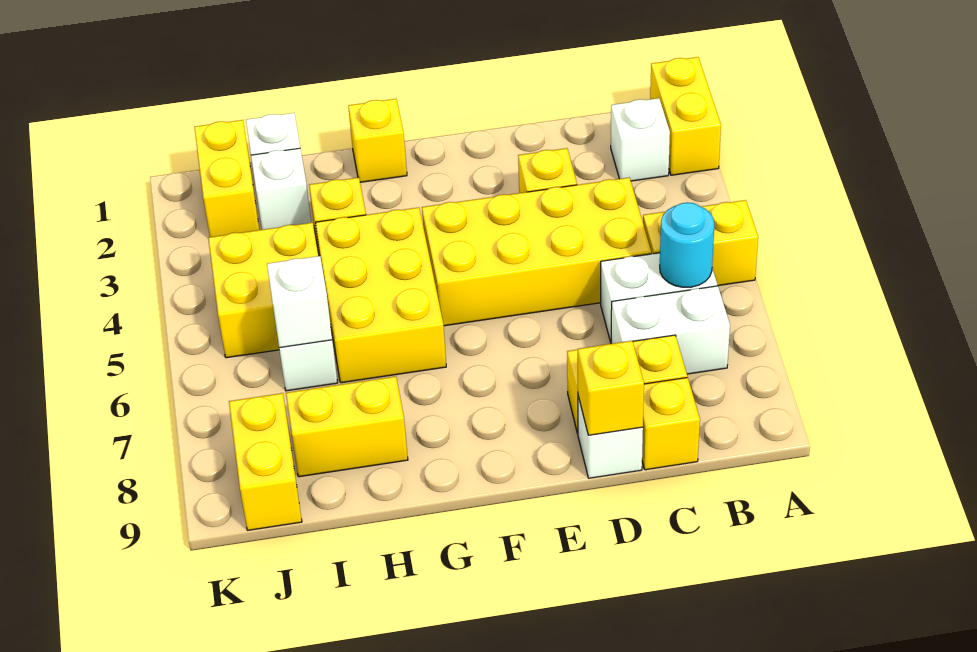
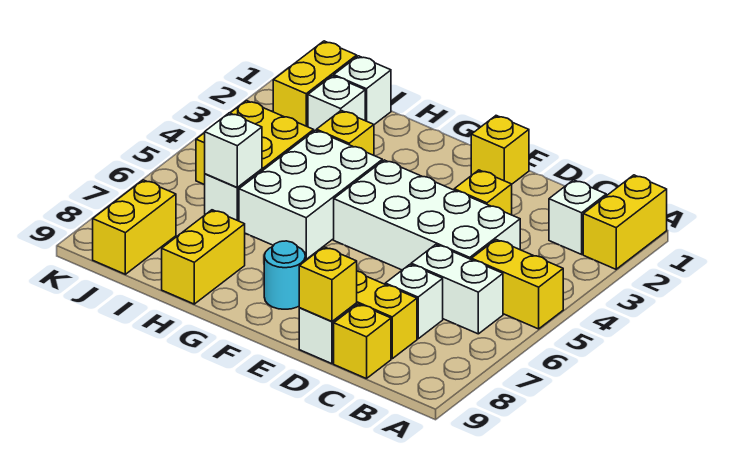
cyan 1x1 round brick [660,202,714,287] -> cyan 1x1 round brick moved to [264,241,305,309]
white 1x2 brick [611,286,730,374] -> white 1x1 brick [385,264,443,339]
yellow 2x4 brick [422,178,651,326] -> white 2x4 brick [334,160,520,270]
yellow 1x1 brick [348,99,407,182] -> yellow 1x1 brick moved to [471,116,529,184]
yellow 2x3 brick [315,207,446,383] -> white 2x3 brick [239,130,382,259]
yellow 1x2 brick [286,376,408,477] -> yellow 1x2 brick turned to [162,210,245,304]

